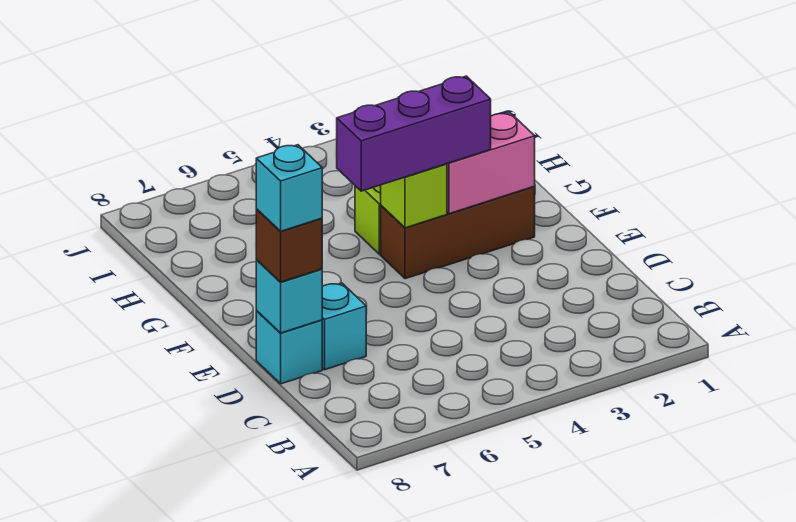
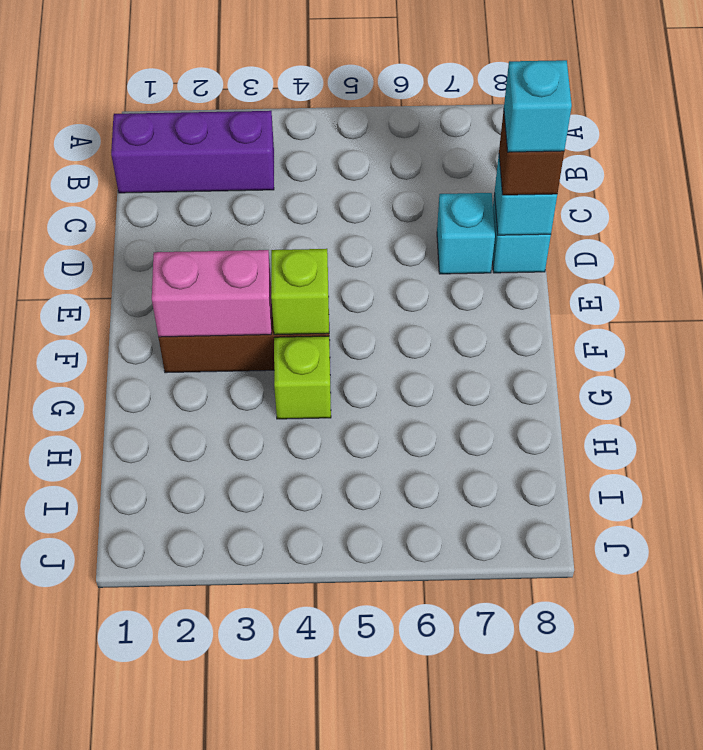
purple 1x3 brick [337,76,491,191] -> purple 1x3 brick moved to [111,111,274,193]

